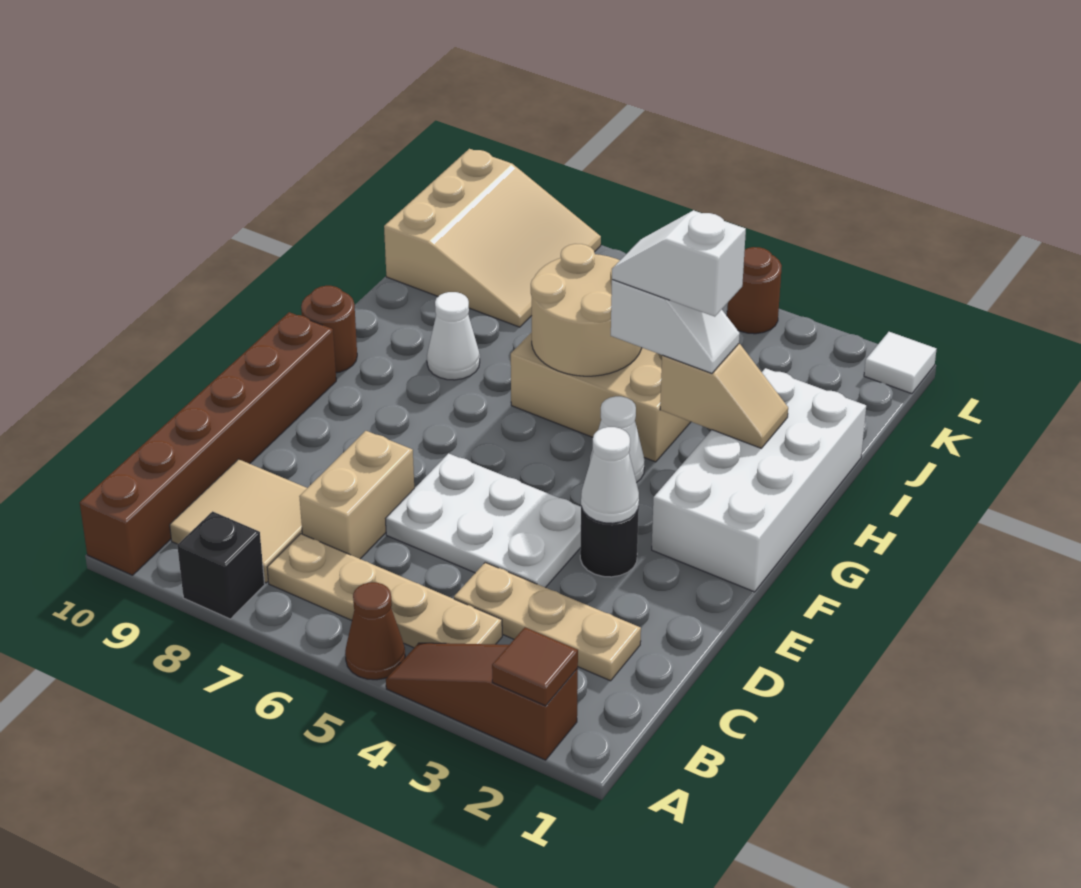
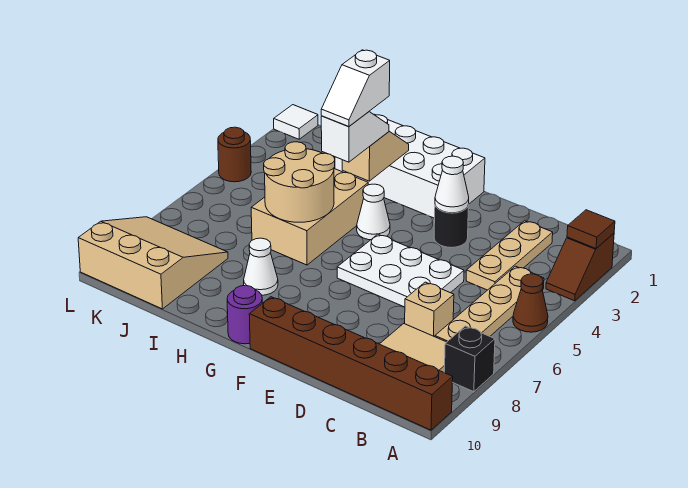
brown 1x3 slope [386,643,578,760] -> brown 1x2 slope [546,233,614,301]
tan 1x2 brick [299,431,414,559] -> tan 1x1 brick [405,282,454,337]
white 2x3 plate [386,453,581,588] -> white 2x3 plate turned to [337,234,464,307]
brown 1x1 round brick [301,286,357,373] -> purple 1x1 round brick [227,285,262,344]

